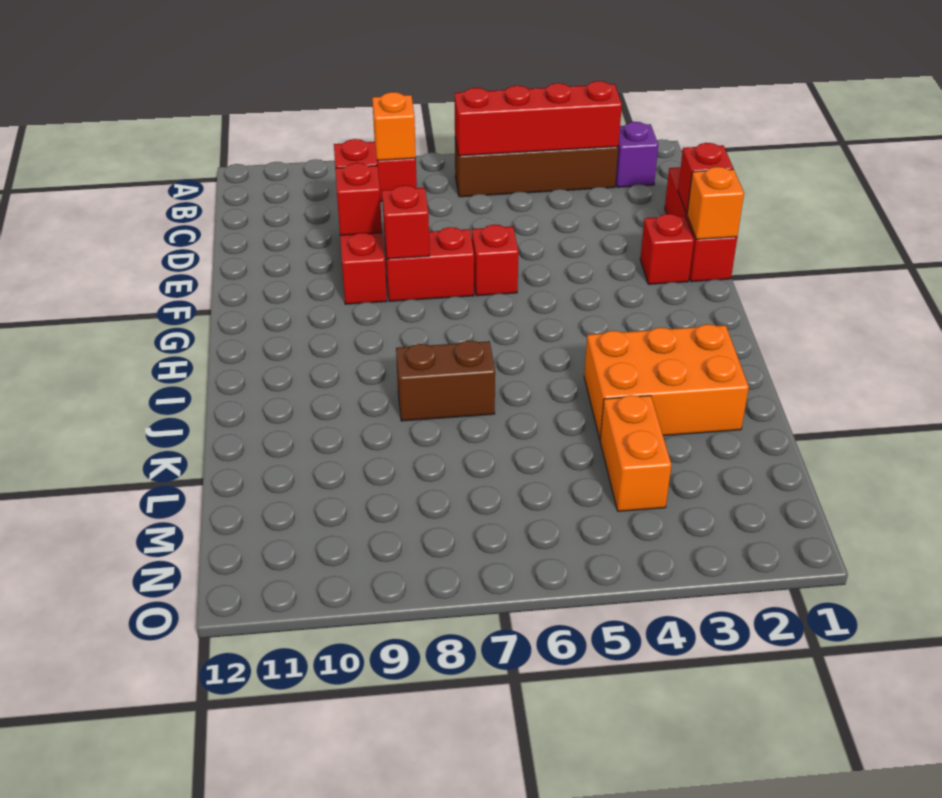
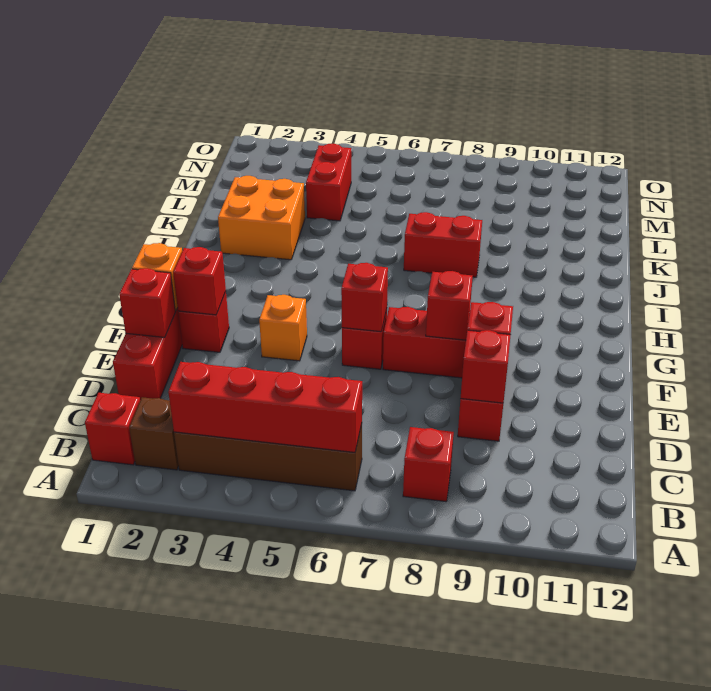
none -> red 1x1 brick [85,393,140,465]
purple 1x1 brick [616,122,658,187] -> brown 1x1 brick [129,397,179,470]
orange 1x1 brick [372,92,416,160] -> orange 1x1 brick moved to [259,295,307,361]
none -> red 1x1 brick [173,247,226,315]
none -> red 1x1 brick [341,263,388,332]
orange 2x3 brick [584,324,749,439] -> orange 2x2 brick [218,176,305,260]
brown 1x2 brick [396,341,495,421] -> red 1x2 brick [404,212,482,277]
orange 1x2 brick [600,395,671,511] -> red 1x2 brick [306,144,351,221]

